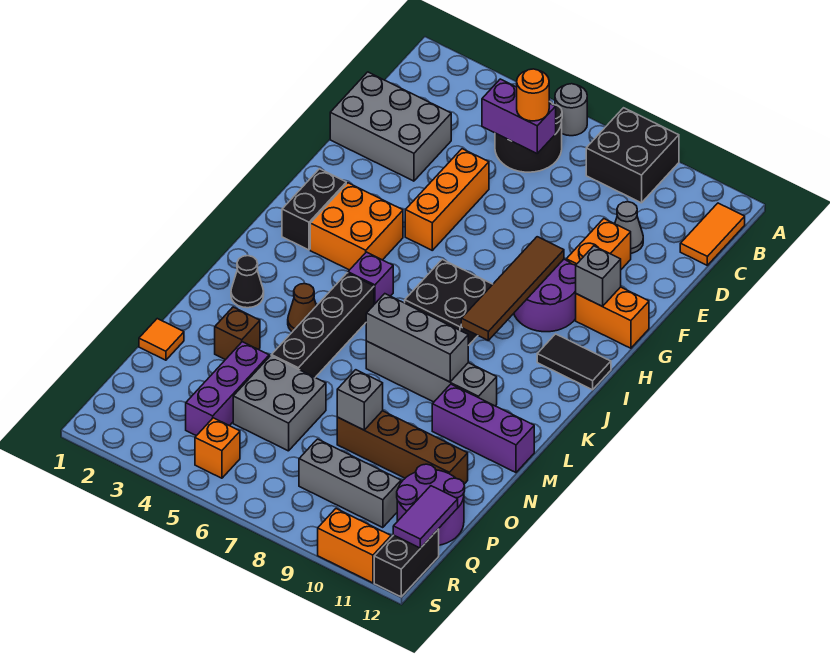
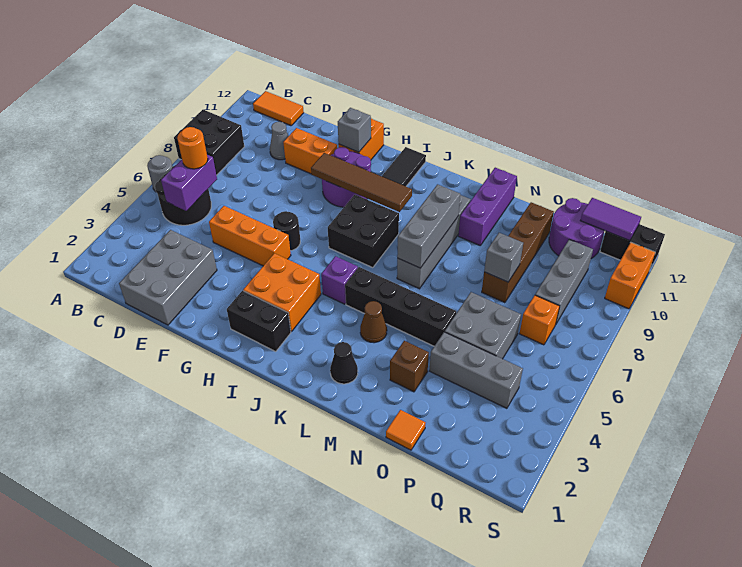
none -> black 1x1 round brick [273,211,300,251]
purple 1x3 brick [186,342,269,436] -> grey 1x3 brick [430,332,523,408]
orange 1x1 brick [195,418,240,478] -> orange 1x1 brick moved to [519,295,560,345]

